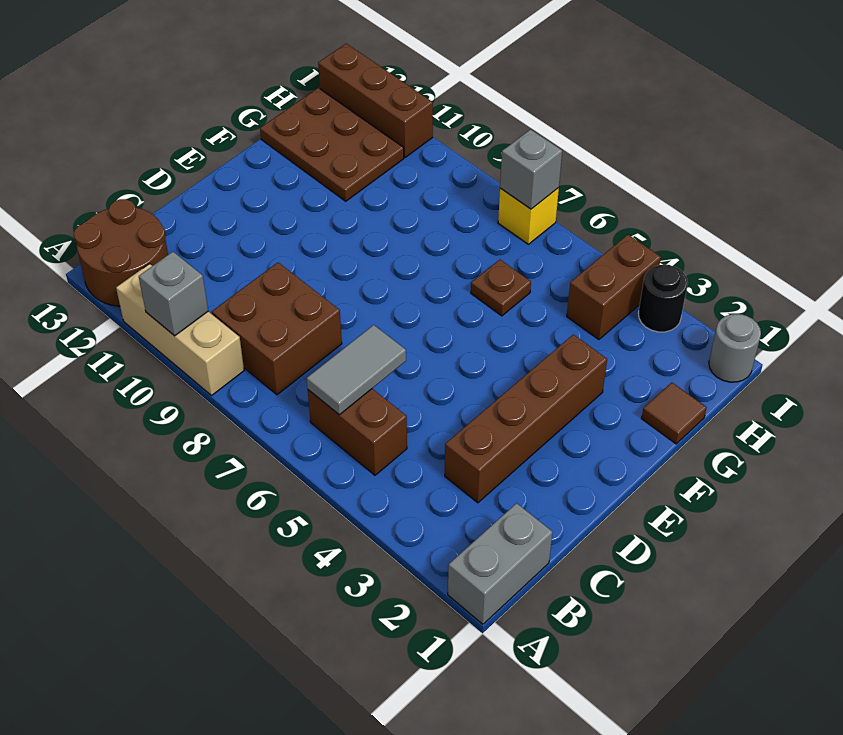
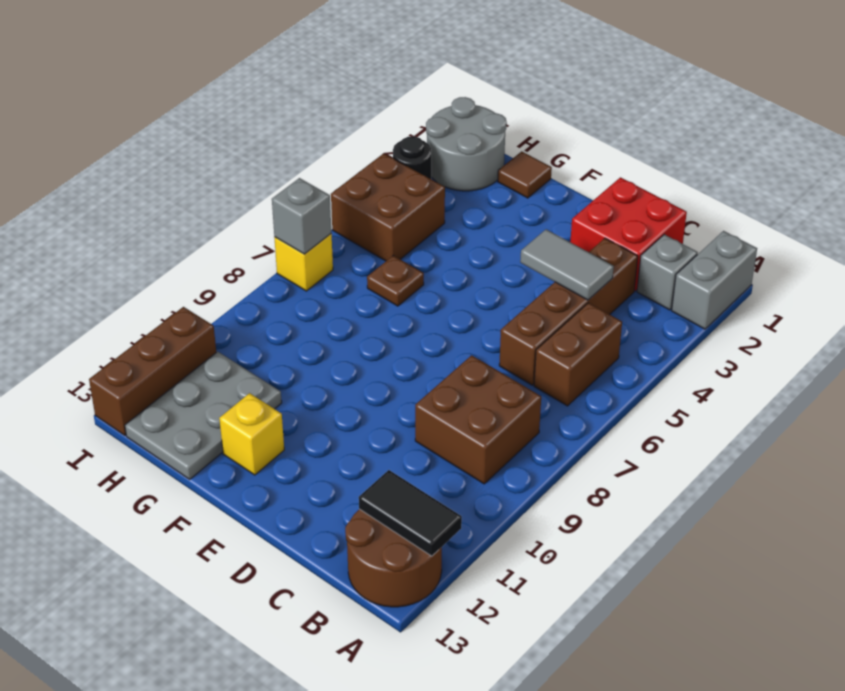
grey 1x2 brick [448,503,553,624] -> grey 1x2 brick turned to [672,231,757,329]
tan 1x3 brick [116,264,244,396] -> none
grey 1x1 brick [139,252,208,336] -> grey 1x1 brick moved to [637,234,698,310]
none -> black 1x2 tile [359,470,462,556]
grey 1x2 tile [307,325,406,415] -> grey 1x2 tile moved to [520,229,614,300]
none -> red 2x2 brick [570,177,687,291]
brown 1x4 brick [445,334,607,503] -> brown 1x4 brick turned to [499,238,638,385]
none -> yellow 1x1 brick [219,393,284,475]
brown 2x3 plate [260,88,404,201] -> grey 2x3 plate [125,352,282,479]
brown 1x2 brick [567,235,661,340] -> brown 2x2 brick [331,153,445,261]
grey 1x1 round brick [709,314,761,382] -> grey 2x2 round brick [426,97,507,191]

